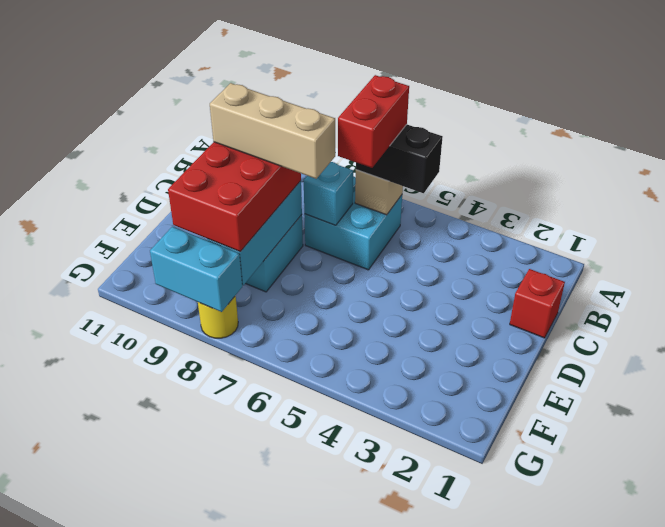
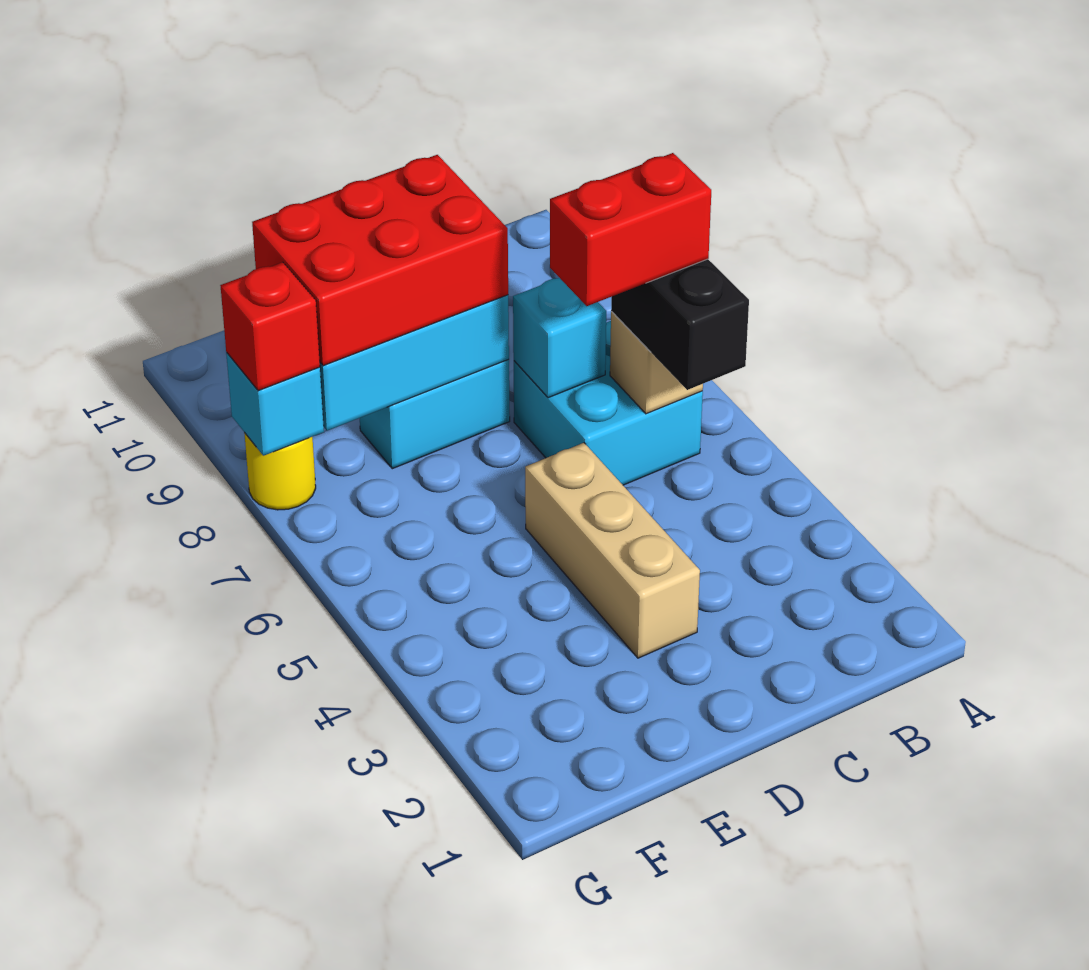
red 1x1 brick [510,269,565,338] -> red 1x1 brick moved to [220,262,320,391]
tan 1x3 brick [210,83,335,179] -> tan 1x3 brick moved to [525,443,700,658]
cyan 1x2 brick [150,227,243,312] -> cyan 1x1 brick [226,353,324,456]

